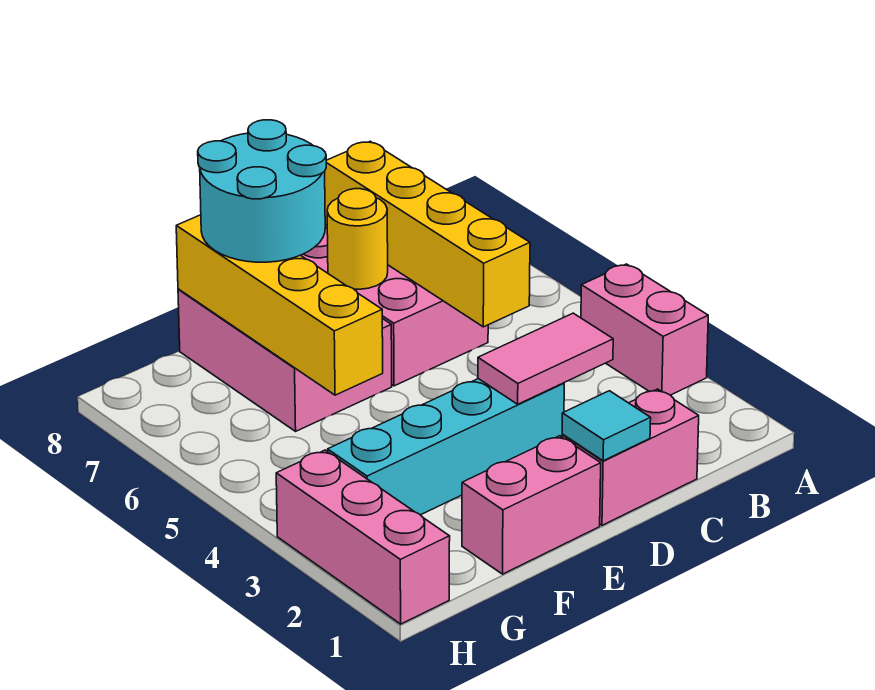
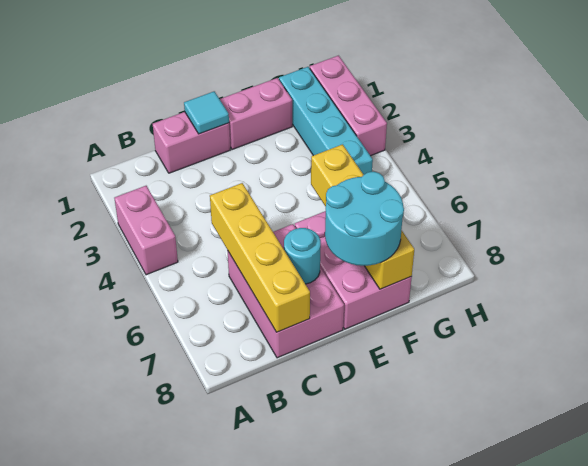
pink 1x2 tile [478,313,613,404] -> none
cyan 1x4 brick [328,379,564,515] -> cyan 1x4 brick turned to [279,67,373,175]
yellow 1x1 round brick [327,189,388,289] -> cyan 1x1 round brick [284,228,321,284]

